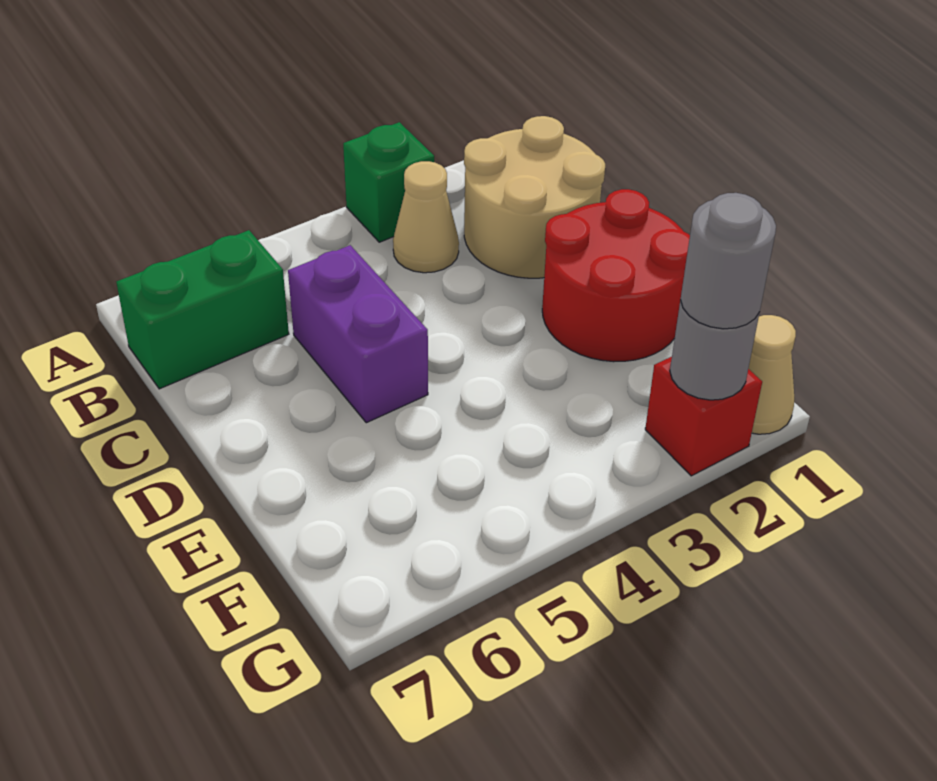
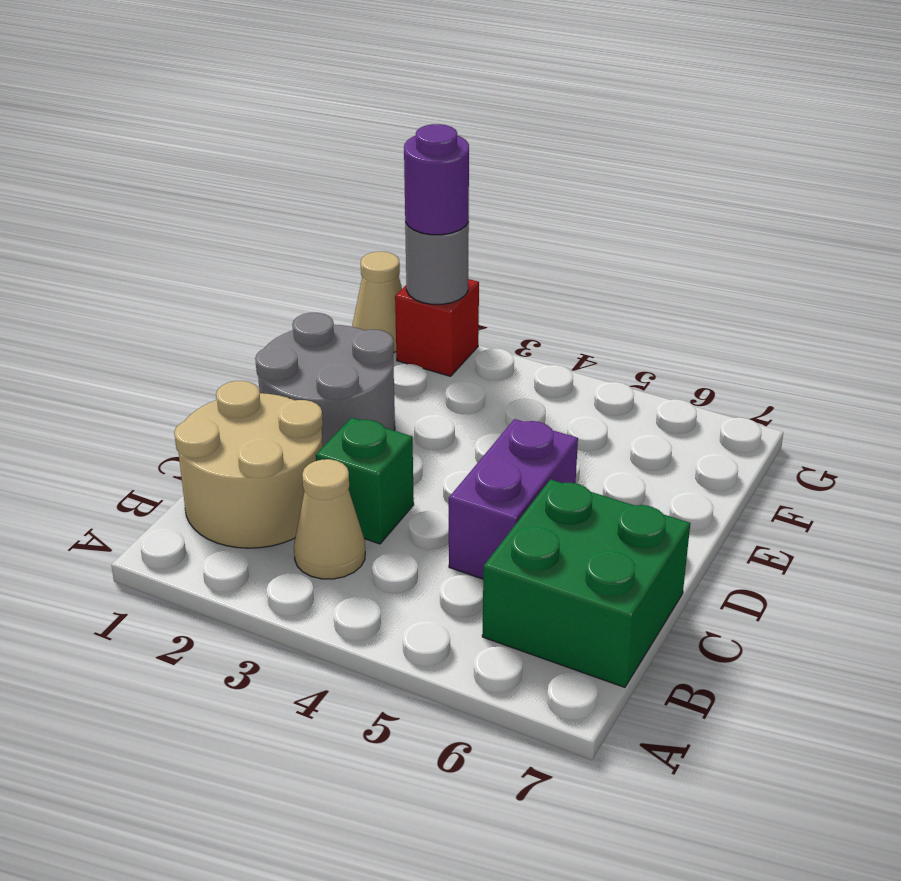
green 1x1 brick [343,122,434,242] -> green 1x1 brick moved to [316,418,414,544]
green 1x2 brick [116,230,289,389] -> green 2x2 brick [482,479,690,687]
red 2x2 round brick [542,189,690,362] -> grey 2x2 round brick [255,313,395,446]
grey 1x1 round brick [680,193,776,329] -> purple 1x1 round brick [404,124,469,235]

